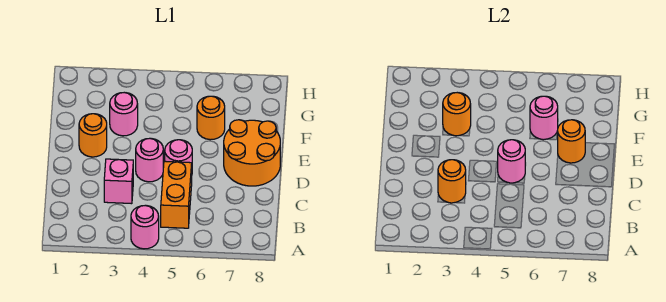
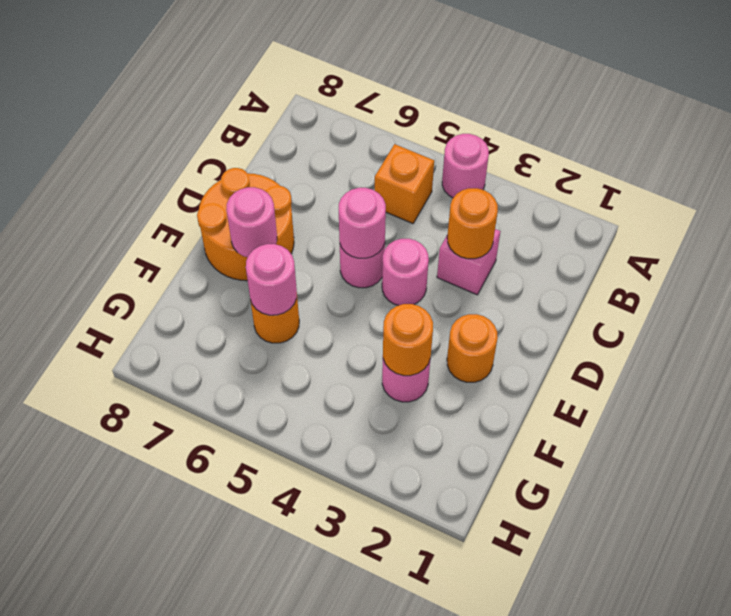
orange 1x2 brick [161,161,192,228] -> orange 1x1 brick [375,144,434,224]
orange 1x1 round brick [558,120,585,163] -> pink 1x1 round brick [226,187,277,257]

